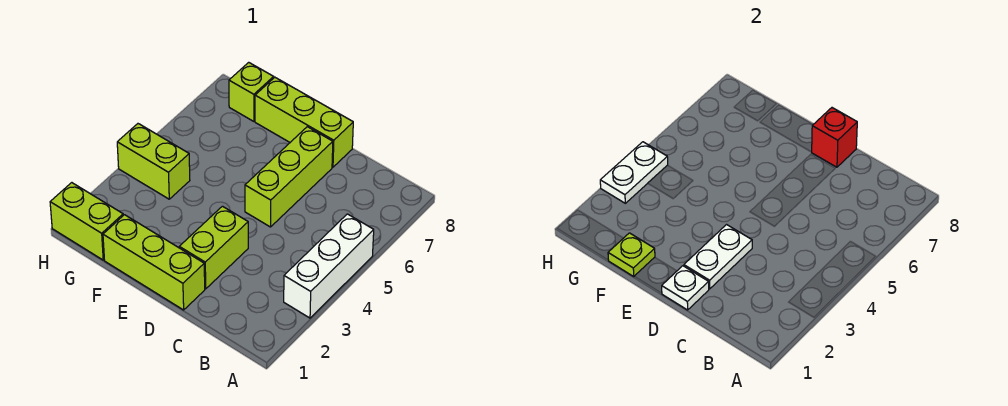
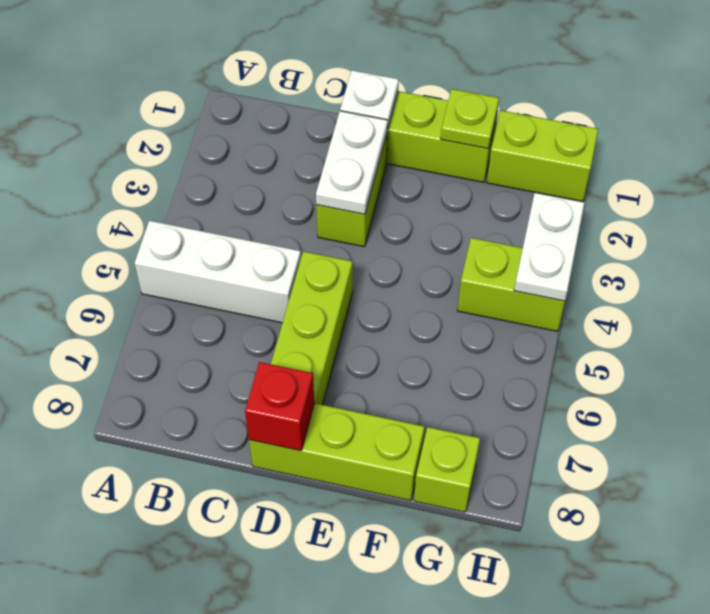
white 1x3 brick [284,214,374,318] -> white 1x3 brick turned to [135,221,301,323]

